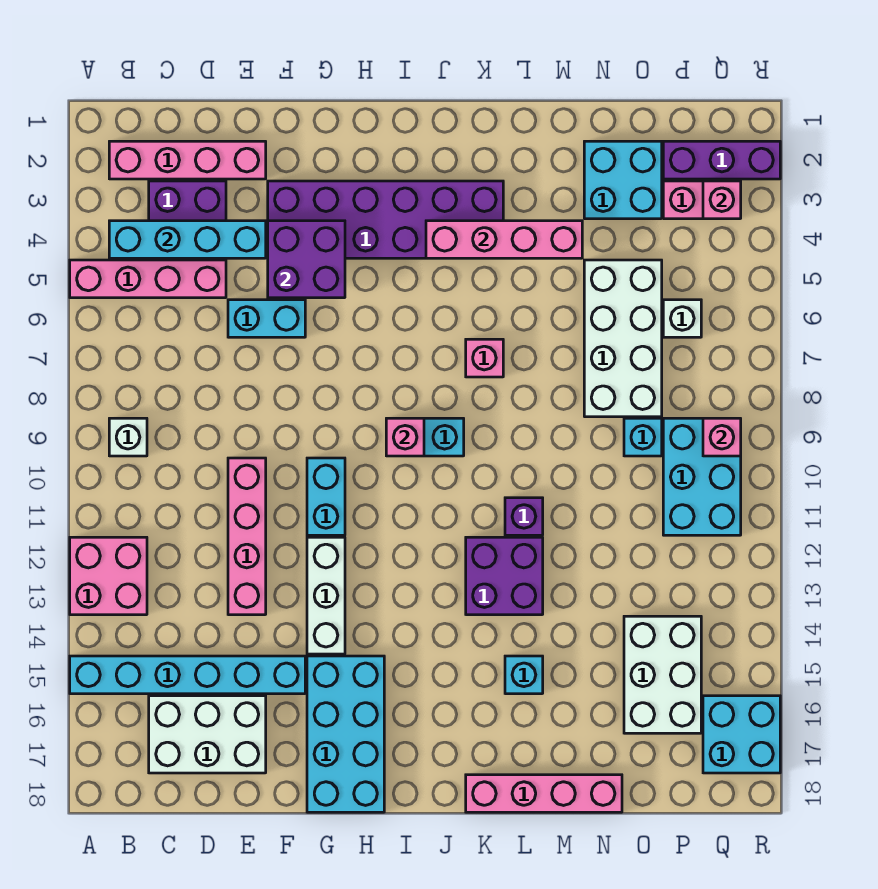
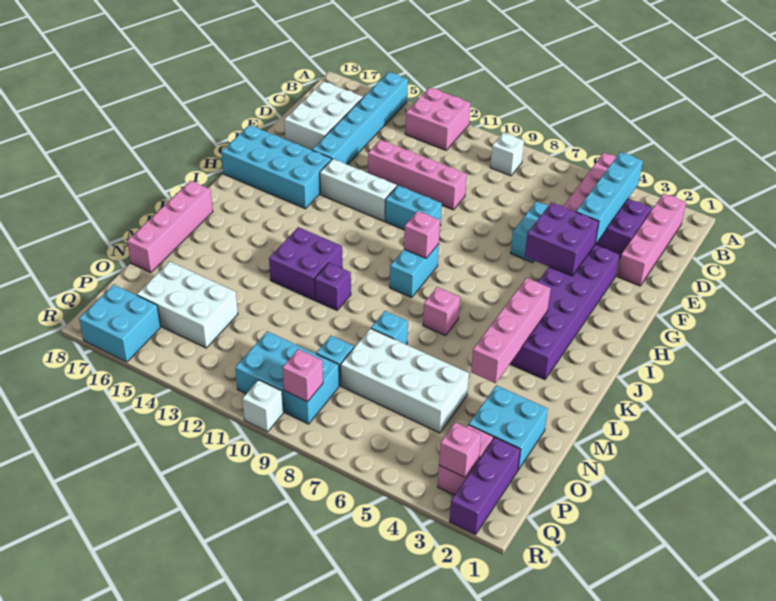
cyan 1x1 brick [505,656,543,694] -> cyan 1x1 brick moved to [371,311,408,344]
white 1x1 brick [663,300,701,337] -> white 1x1 brick moved to [242,380,283,432]

